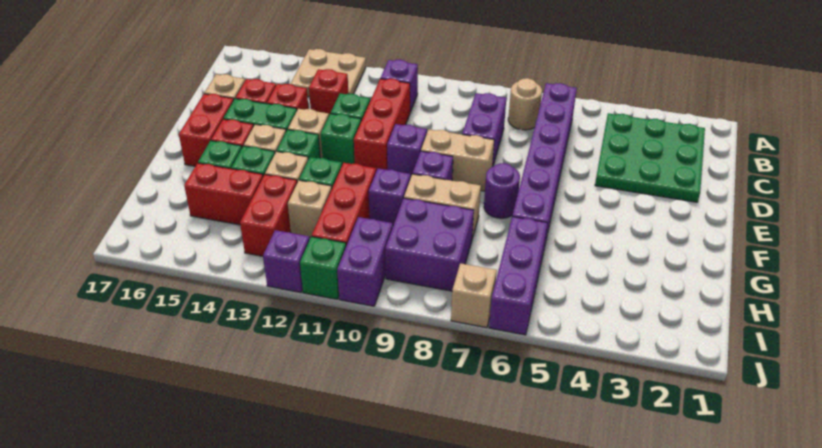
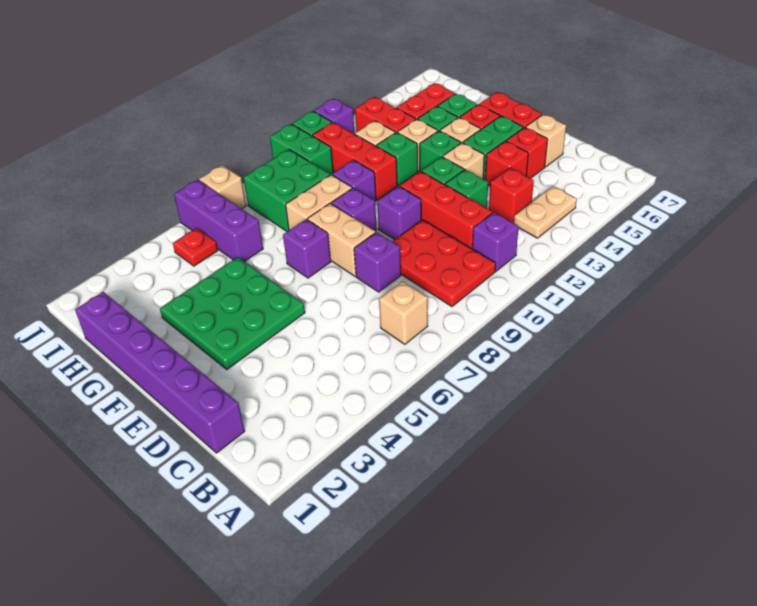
tan 2x2 plate [291,49,366,97] -> tan 1x2 plate [514,186,577,238]
green 3x3 plate [595,113,705,202] -> green 3x3 plate moved to [160,257,305,369]
purple 1x6 brick [512,83,577,248] -> purple 1x6 brick moved to [75,292,245,453]
tan 1x1 round brick [508,78,542,130] -> tan 1x1 brick [379,281,428,344]
none -> red 2x3 plate [392,220,496,307]
purple 1x2 brick [462,93,506,166] -> purple 1x1 brick [354,232,401,292]
tan 1x2 brick [421,129,494,191] -> tan 1x2 brick turned to [308,203,376,276]
purple 1x1 round brick [484,163,520,218] -> purple 1x1 brick [283,219,331,278]
purple 2x2 brick [385,198,474,291] -> green 2x2 brick [243,149,330,232]
none -> red 1x1 plate [173,228,218,266]
purple 1x2 brick [337,217,393,306] -> green 1x2 brick [270,124,333,175]

